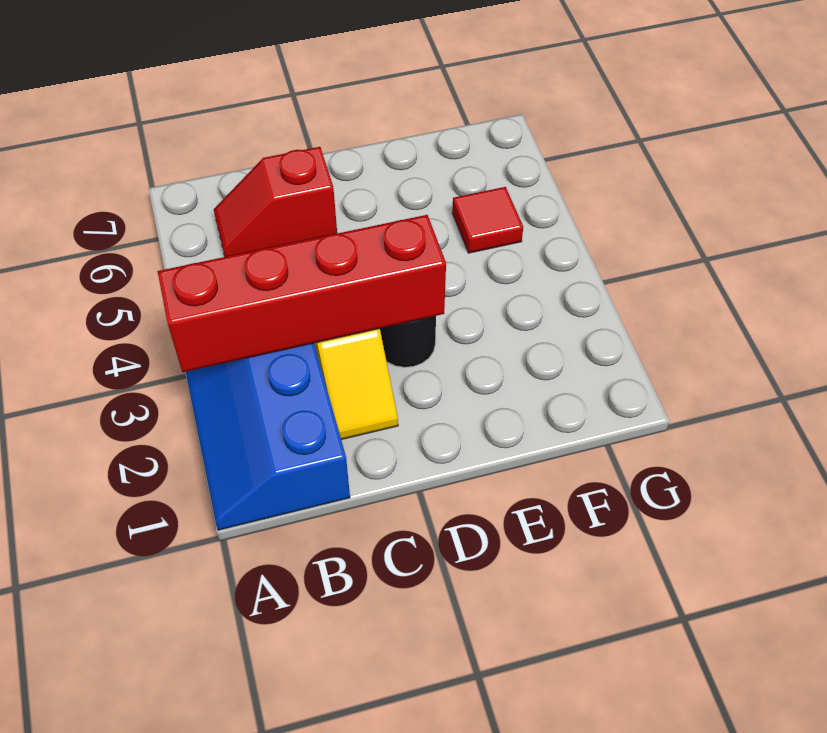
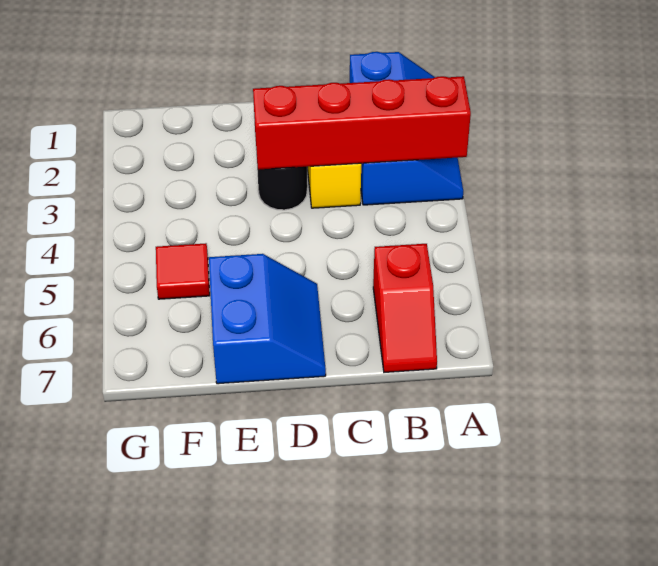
red 1x2 slope [214,147,337,257] -> red 1x2 slope turned to [373,244,437,372]
none -> blue 2x2 slope [209,254,326,384]

